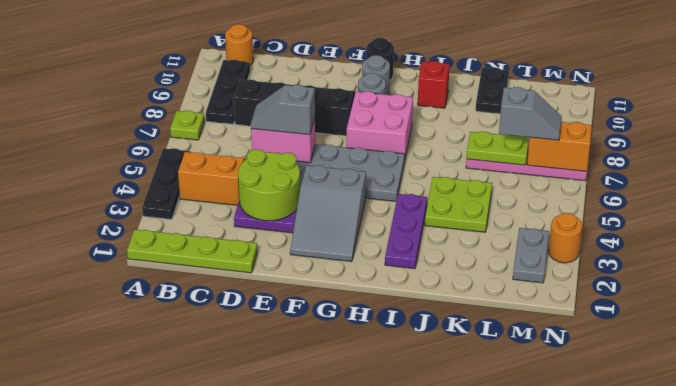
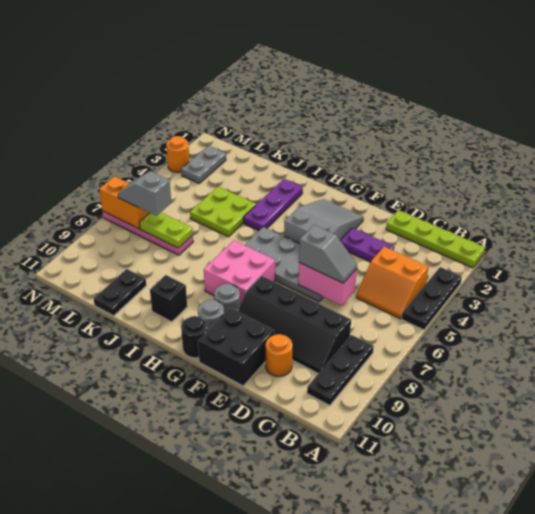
lime 1x1 plate [170,110,204,140] -> none
orange 1x1 round brick [225,24,253,66] -> orange 1x1 round brick moved to [266,334,293,376]
lime 2x2 round brick [238,150,300,221] -> none
none -> black 2x2 brick [198,308,274,386]
red 1x1 brick [418,61,450,108] -> black 1x1 brick [150,275,187,322]

